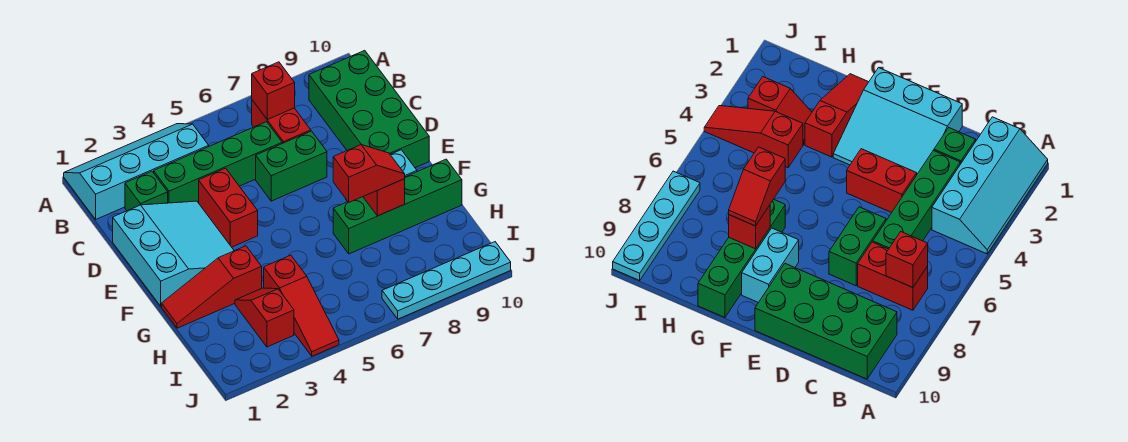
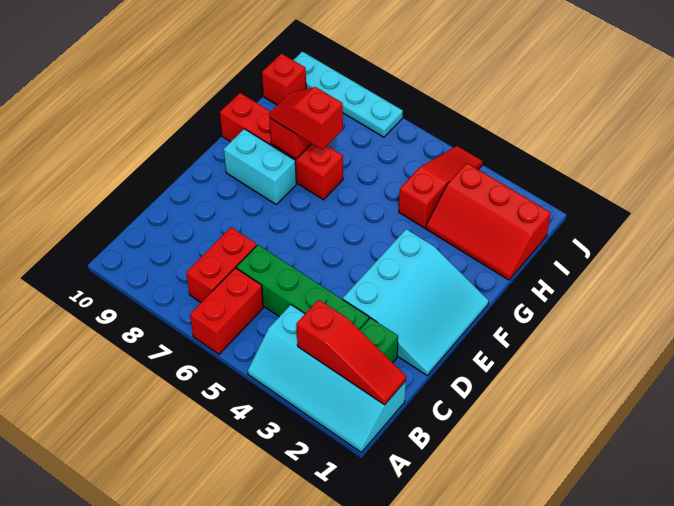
red 1x1 brick [252,62,295,120] -> red 1x1 brick moved to [262,54,306,105]
green 2x4 brick [309,50,429,168] -> none
cyan 3x3 slope [113,201,234,306] -> cyan 3x3 slope turned to [343,229,489,375]
red 1x2 brick [199,168,258,247] -> red 1x2 brick moved to [190,268,263,354]
green 1x2 brick [256,131,327,201] -> none
red 1x3 slope [162,246,262,328] -> red 1x3 slope moved to [296,300,406,405]
green 1x4 brick [333,159,462,254] -> red 1x4 brick [220,93,343,200]
red 1x2 slope [235,288,294,347] -> red 2x3 slope [426,163,551,280]

